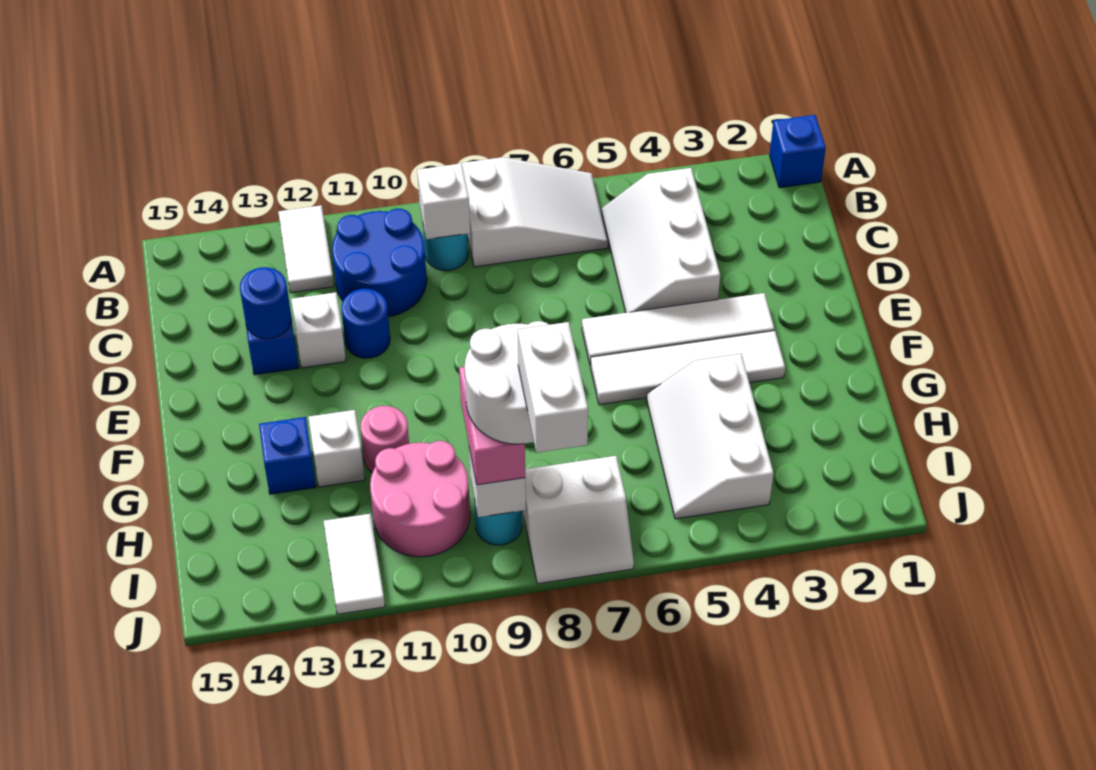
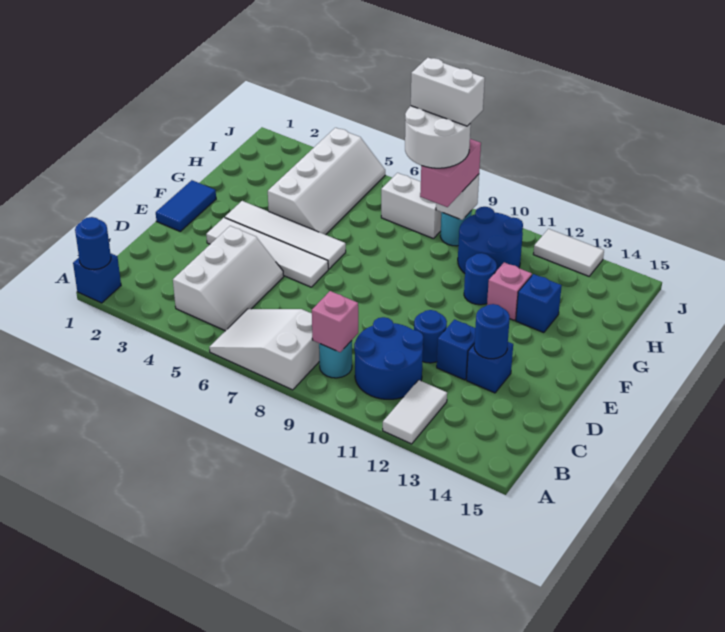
none -> blue 1x1 round brick [75,217,111,270]
white 1x1 brick [417,163,470,239] -> pink 1x1 brick [312,291,358,352]
white 1x1 brick [291,292,346,368] -> blue 1x1 brick [437,320,475,380]
none -> blue 1x2 tile [156,180,216,231]
white 2x3 slope [646,354,774,519] -> white 2x4 slope [268,128,385,235]
pink 1x1 round brick [361,406,409,472] -> blue 1x1 round brick [464,253,497,305]
white 1x1 brick [308,410,365,487] -> pink 1x1 brick [487,262,532,320]
pink 2x2 round brick [370,441,470,557] -> blue 2x2 round brick [458,207,523,273]
white 1x2 brick [518,322,588,453] -> white 1x2 brick turned to [411,58,485,126]
white 1x2 tile [324,514,385,614] -> white 1x2 tile turned to [533,229,604,276]

